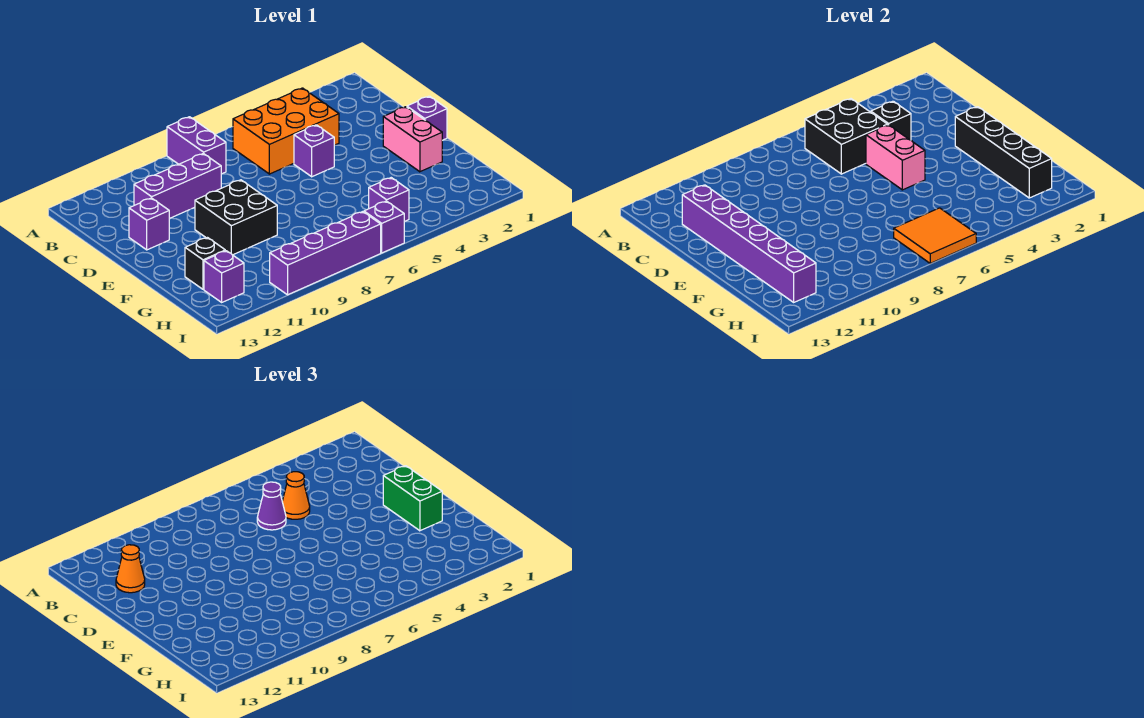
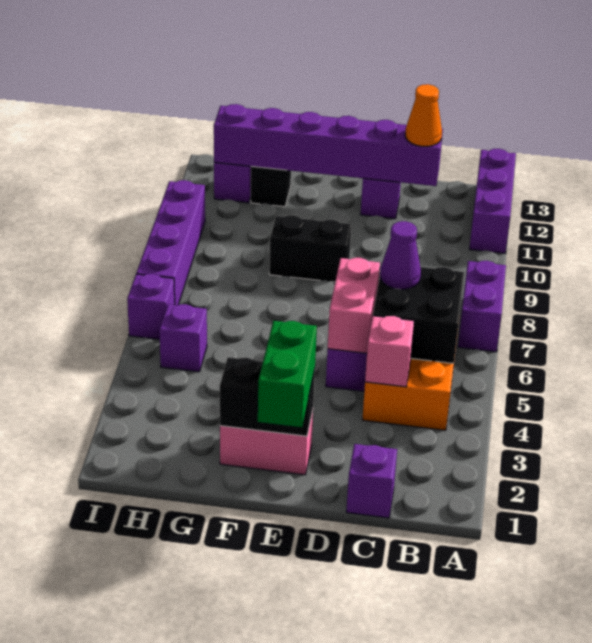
purple 1x2 brick [167,117,226,174] -> purple 1x2 brick turned to [458,261,506,352]
black 1x1 brick [871,101,911,140] -> pink 1x1 brick [365,316,414,387]
orange 1x1 cone [282,472,310,519] -> none
purple 1x3 brick [134,153,221,219] -> purple 1x3 brick moved to [469,149,516,253]
pink 1x2 brick [866,125,925,190] -> pink 1x2 brick turned to [328,258,380,353]
purple 1x1 brick [407,96,447,140] -> purple 1x1 brick moved to [346,444,397,518]
black 1x4 brick [955,107,1052,198] -> black 1x2 brick [220,357,315,436]
green 1x2 brick [383,466,442,531] -> green 1x2 brick turned to [258,321,317,427]
black 2x2 brick [195,180,277,255] -> black 1x2 brick [269,215,351,282]
orange 2x2 tile [894,208,976,263] -> none

